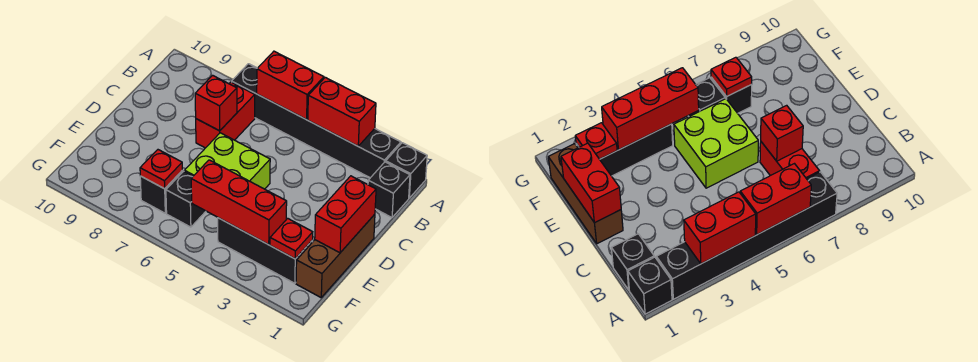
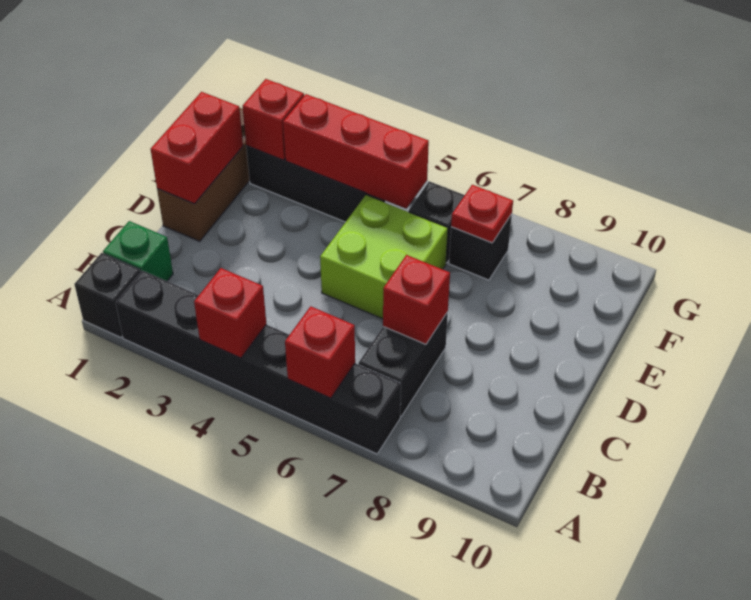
red 1x2 brick [308,77,376,146] -> red 1x1 brick [194,268,266,358]
red 1x2 brick [257,51,324,119] -> red 1x1 brick [285,306,355,398]
black 1x1 brick [368,162,410,217] -> green 1x1 brick [103,221,173,281]
red 1x2 brick [196,82,255,148] -> black 1x2 brick [359,312,448,416]
red 1x1 plate [270,218,313,259] -> red 1x1 brick [243,79,304,160]

